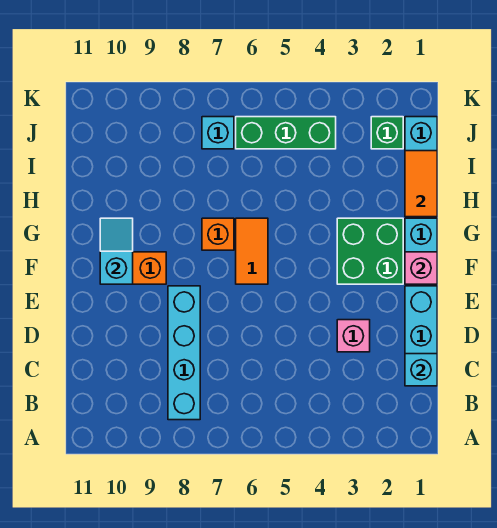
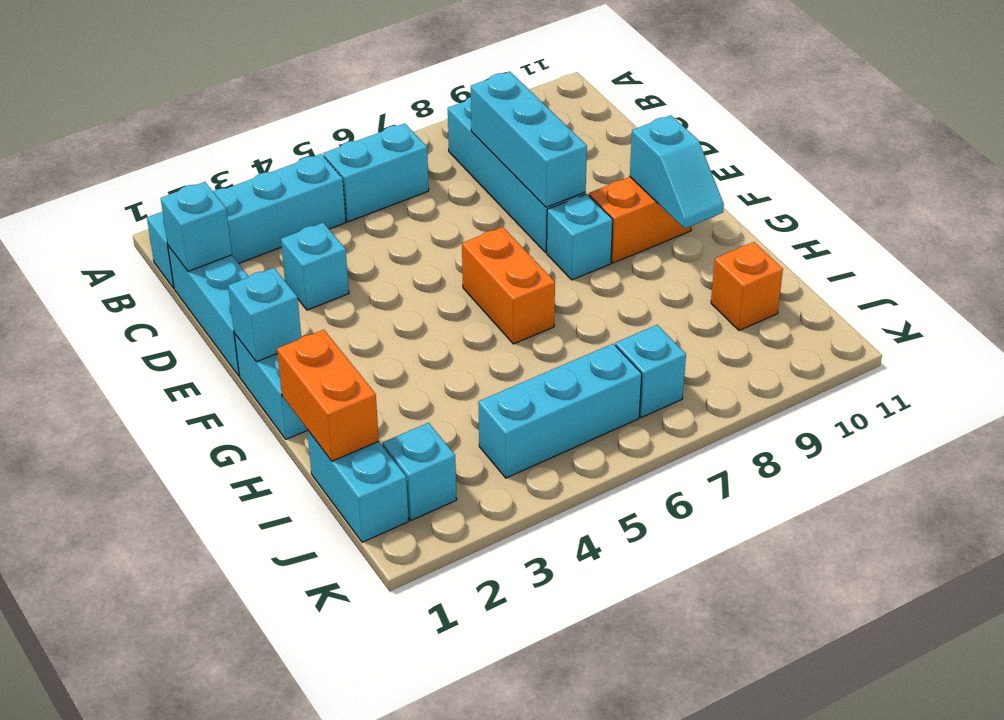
none -> cyan 1x4 brick [147,154,346,288]
none -> cyan 1x2 brick [323,123,429,222]
none -> cyan 1x3 brick [471,72,587,207]
pink 1x1 brick [337,320,370,352] -> cyan 1x1 brick [281,223,349,310]
pink 1x1 brick [405,252,437,284] -> cyan 1x1 brick [228,268,301,362]
green 2x2 brick [337,218,403,284] -> none
orange 1x2 tile [236,218,268,284] -> orange 1x2 brick [462,227,555,344]
none -> cyan 1x1 brick [547,194,613,280]
orange 1x1 brick [202,218,234,250] -> orange 1x1 brick moved to [711,242,783,330]
orange 1x2 tile [405,151,437,217] -> orange 1x2 brick [277,330,379,461]
green 1x1 brick [371,117,403,149] -> cyan 1x1 brick [383,423,457,520]
green 1x3 brick [236,117,336,149] -> cyan 1x3 brick [478,344,642,478]

